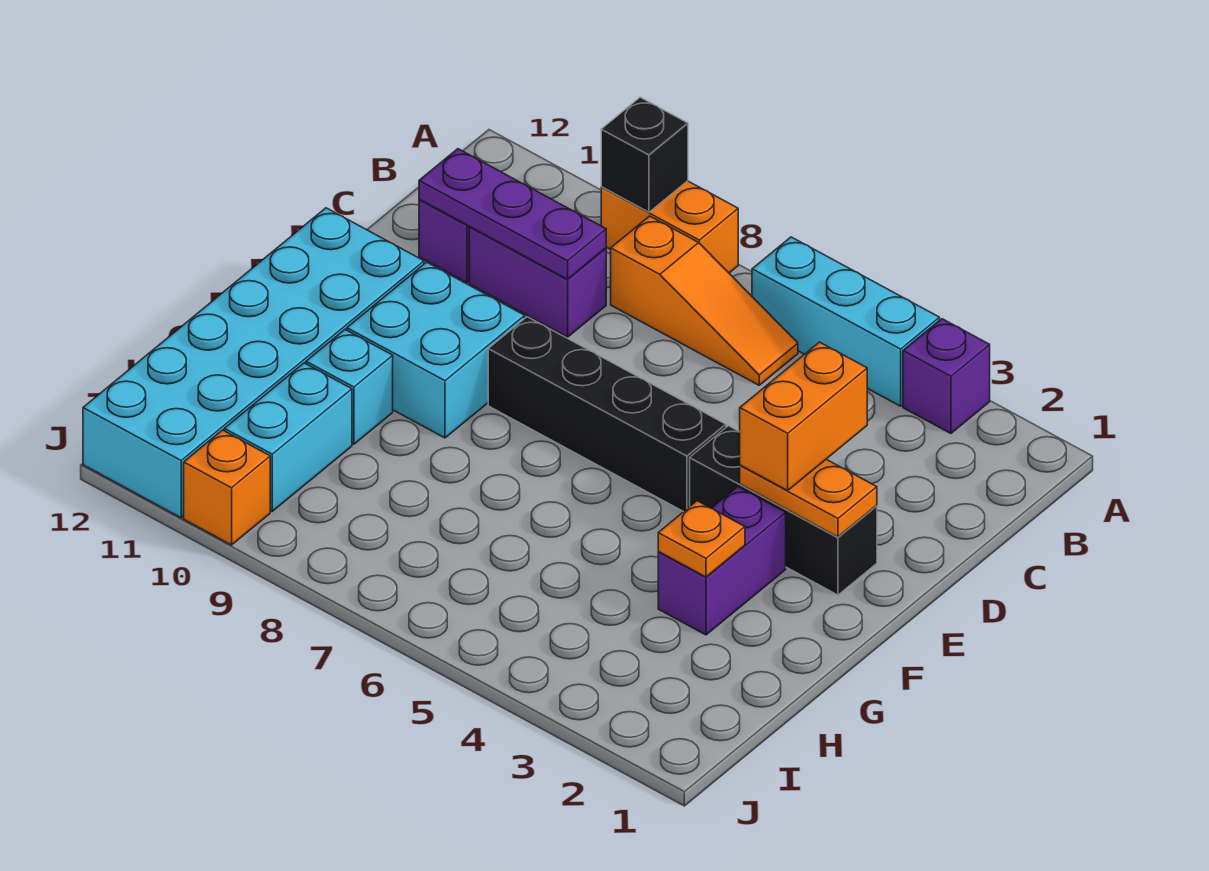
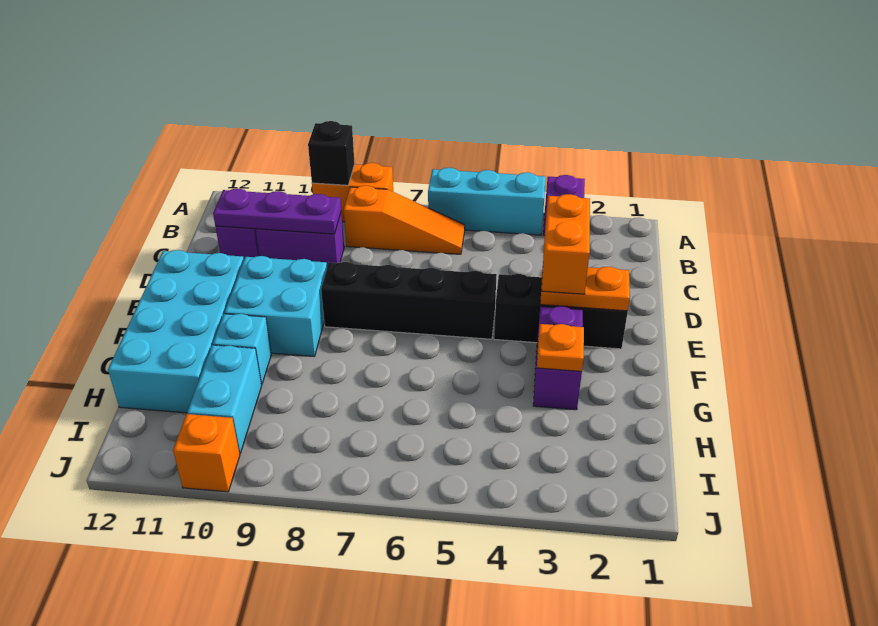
cyan 2x6 brick [83,208,424,518] -> cyan 2x4 brick [108,250,244,413]

